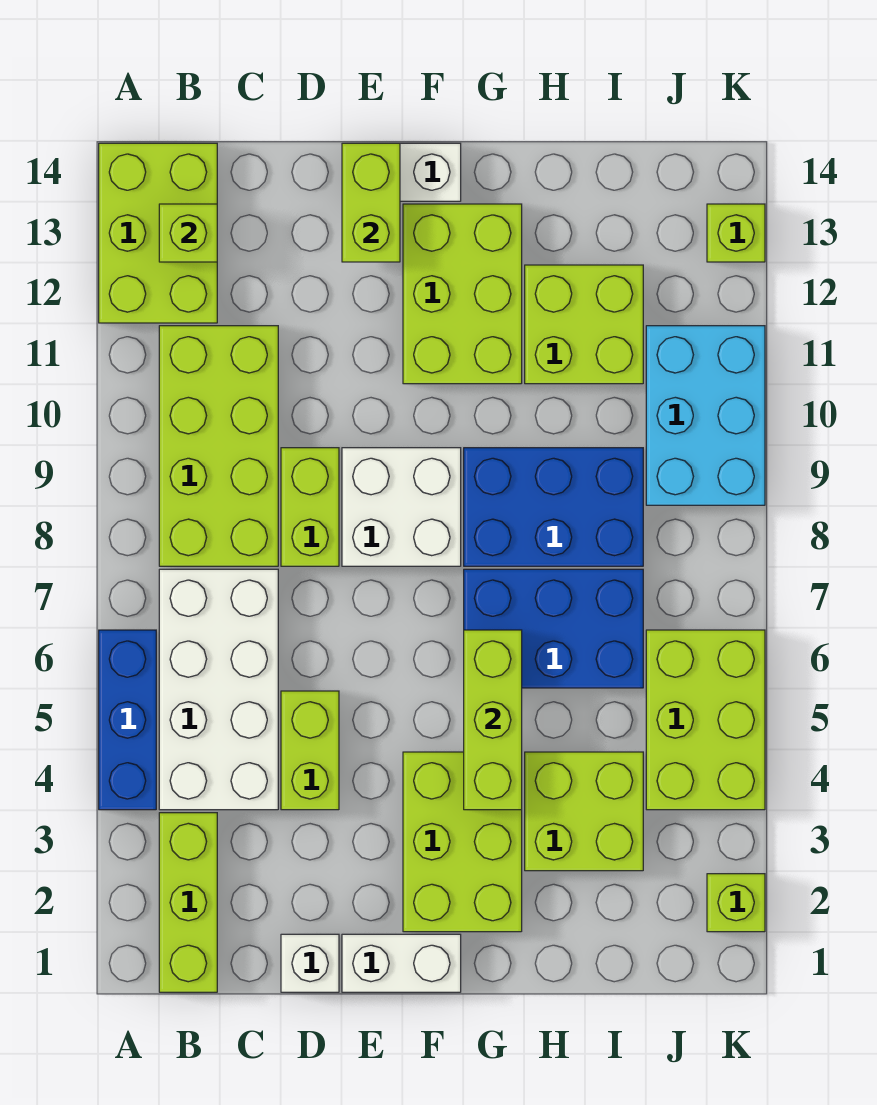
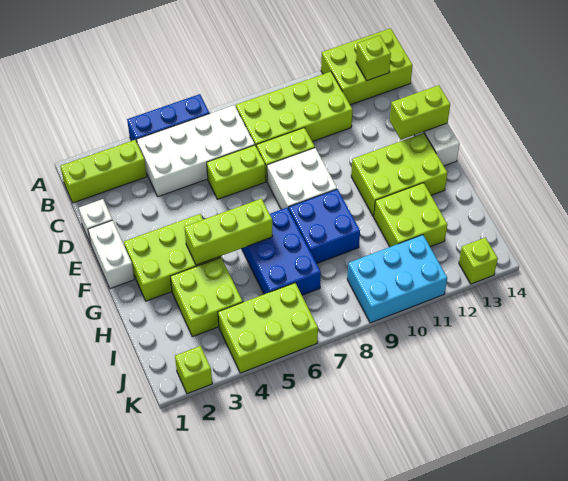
lime 1x2 brick [281,691,339,810] -> lime 1x2 brick moved to [207,145,266,199]
blue 2x3 brick [464,448,643,566] -> blue 2x2 brick [289,189,360,263]

